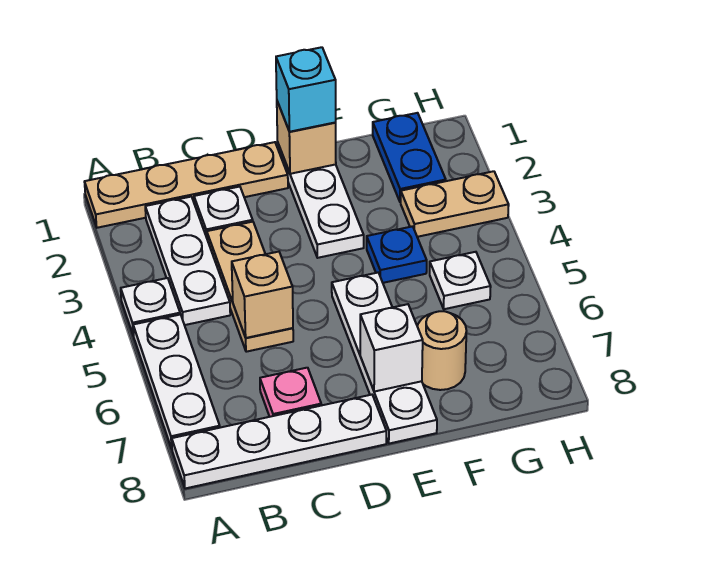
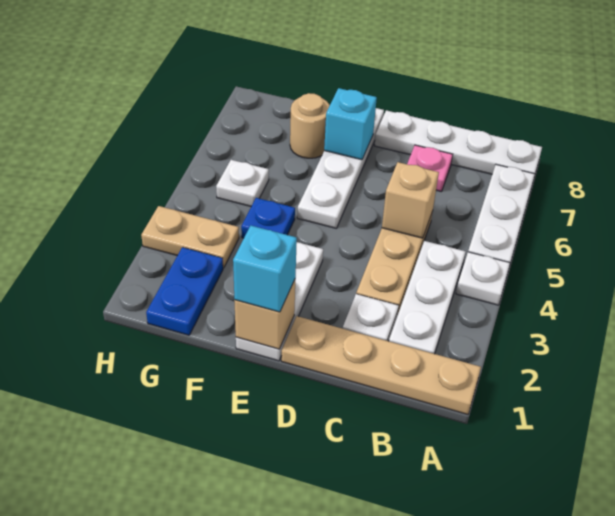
white 1x1 brick [360,304,423,392] -> cyan 1x1 brick [324,88,377,160]

